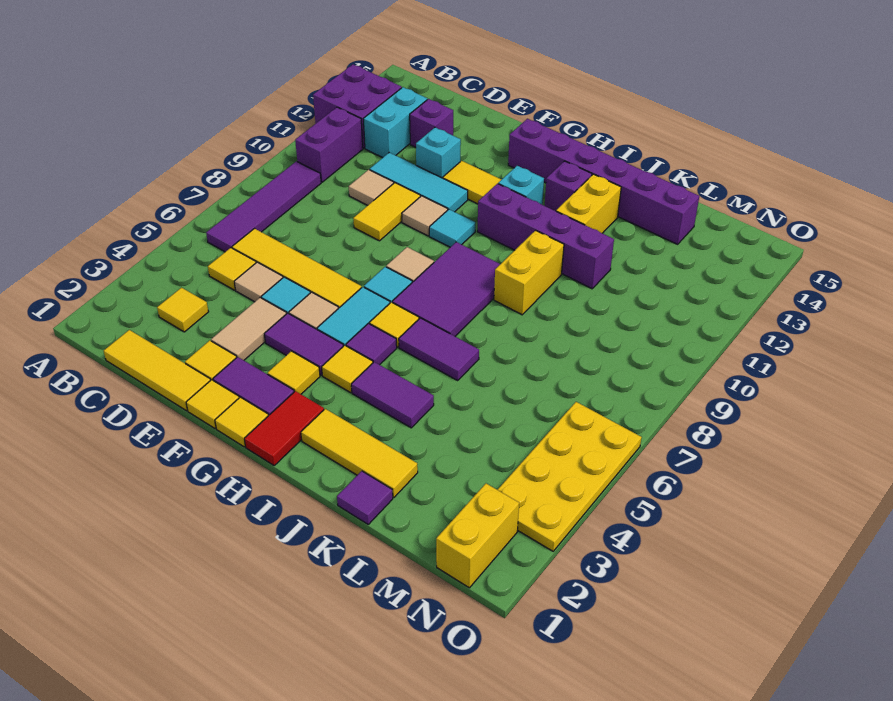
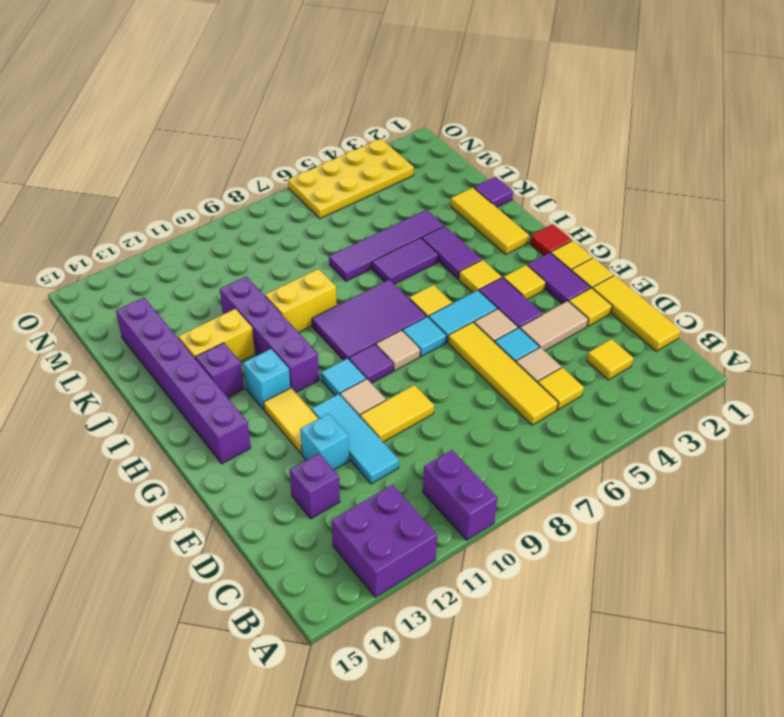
purple 1x4 tile [206,161,321,252] -> purple 1x4 tile moved to [329,210,444,281]
purple 1x2 brick [295,107,363,182] -> purple 1x2 brick turned to [423,450,498,540]
cyan 1x2 brick [363,87,427,158] -> none
tan 1x1 tile [349,170,394,205] -> none
red 1x2 tile [244,391,324,465] -> red 1x1 tile [530,224,572,255]
purple 1x1 tile [346,324,397,365] -> purple 1x1 tile moved to [349,344,393,383]
purple 1x2 tile [399,318,479,380] -> purple 1x2 tile turned to [372,238,438,284]
yellow 1x2 brick [436,483,519,588] -> none

